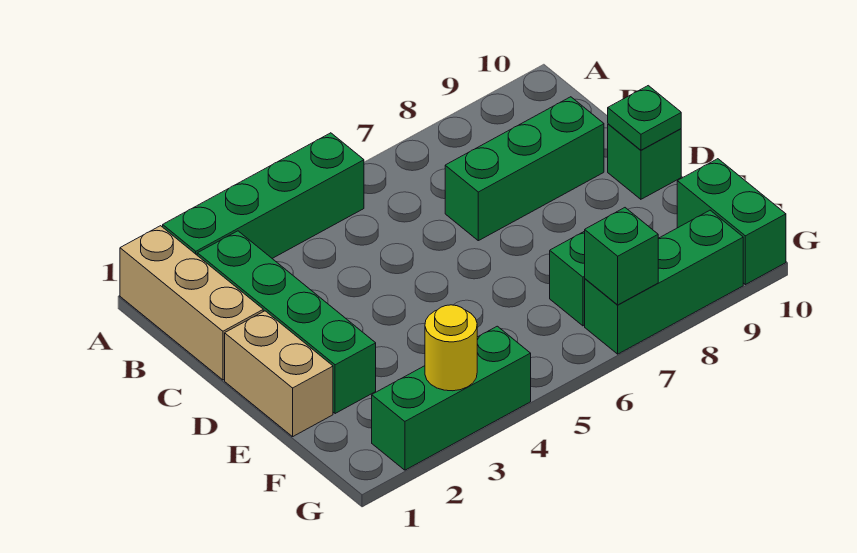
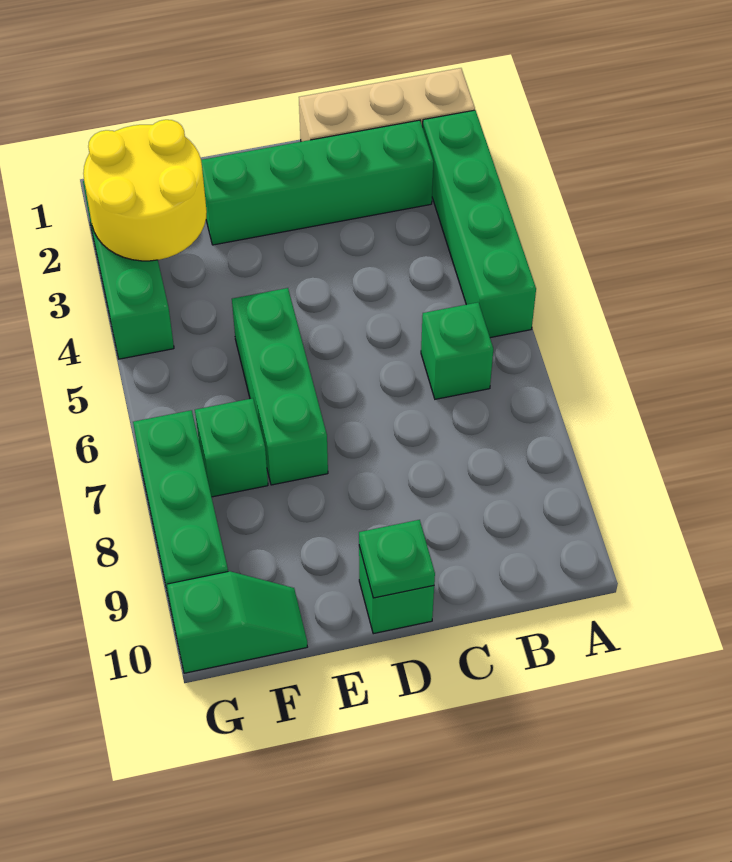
green 1x3 brick [445,97,604,241] -> green 1x3 brick moved to [232,288,328,485]
tan 1x2 brick [225,311,333,437] -> none
green 1x2 brick [677,159,786,285] -> green 1x2 slope [167,571,307,673]
yellow 1x1 round brick [425,305,477,391] -> yellow 2x2 round brick [83,120,207,261]
green 1x1 brick [585,208,658,305] -> green 1x1 brick moved to [421,302,493,399]

